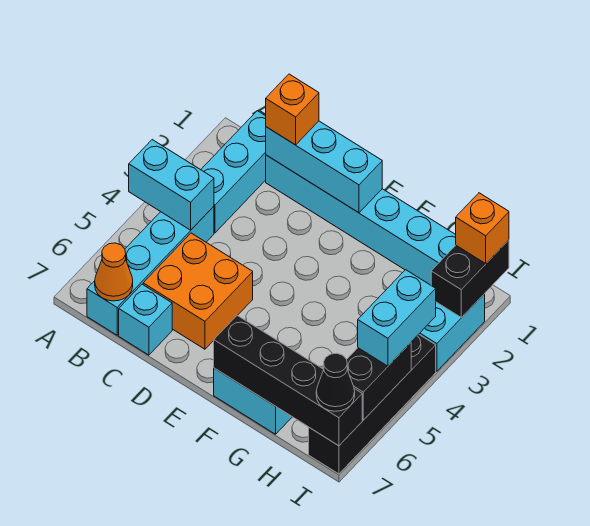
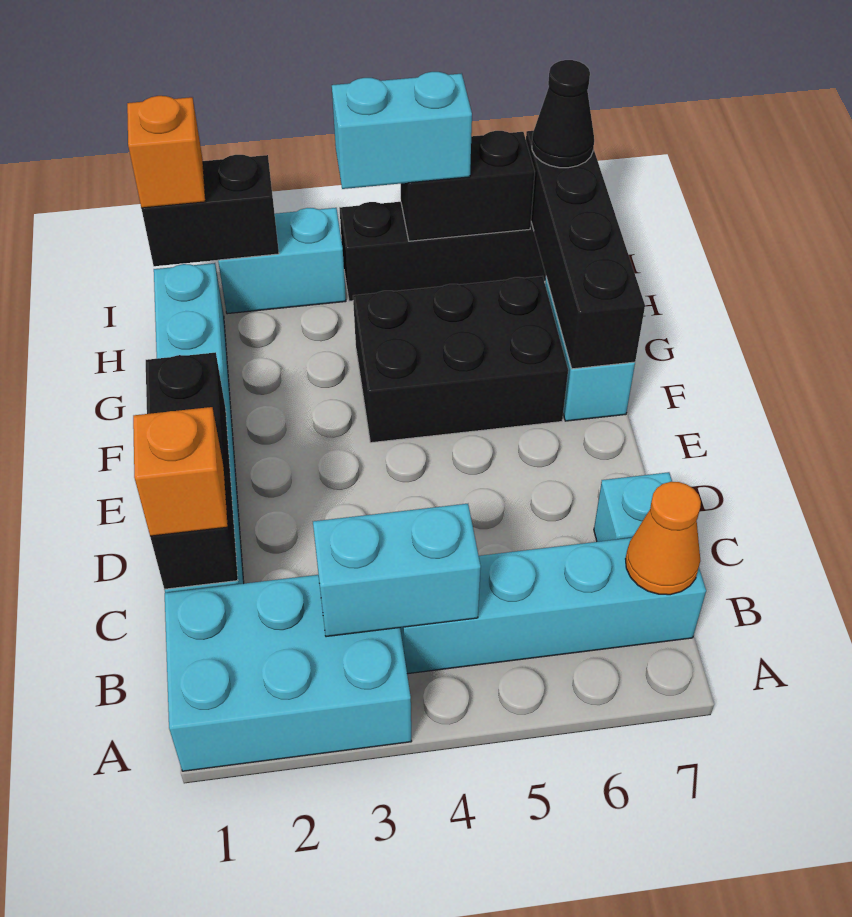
cyan 1x2 brick [129,140,214,230] -> cyan 1x2 brick turned to [313,504,481,637]
cyan 1x3 brick [201,111,266,233] -> cyan 2x3 brick [165,575,412,771]
cyan 1x3 brick [266,121,382,213] -> black 1x3 brick [146,352,238,589]
orange 2x2 brick [143,233,253,349] -> none
none -> black 2x3 brick [353,276,568,443]

